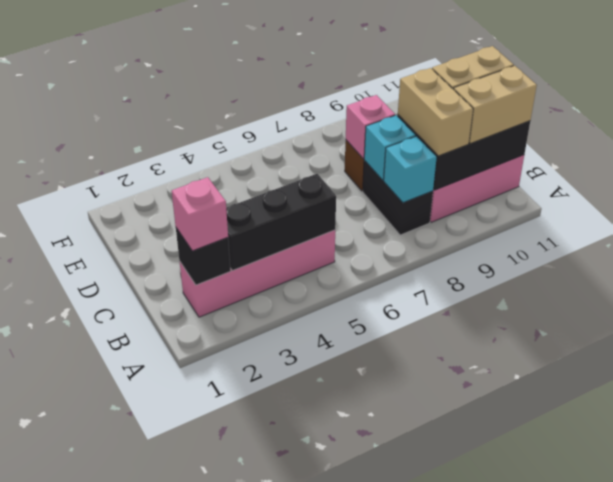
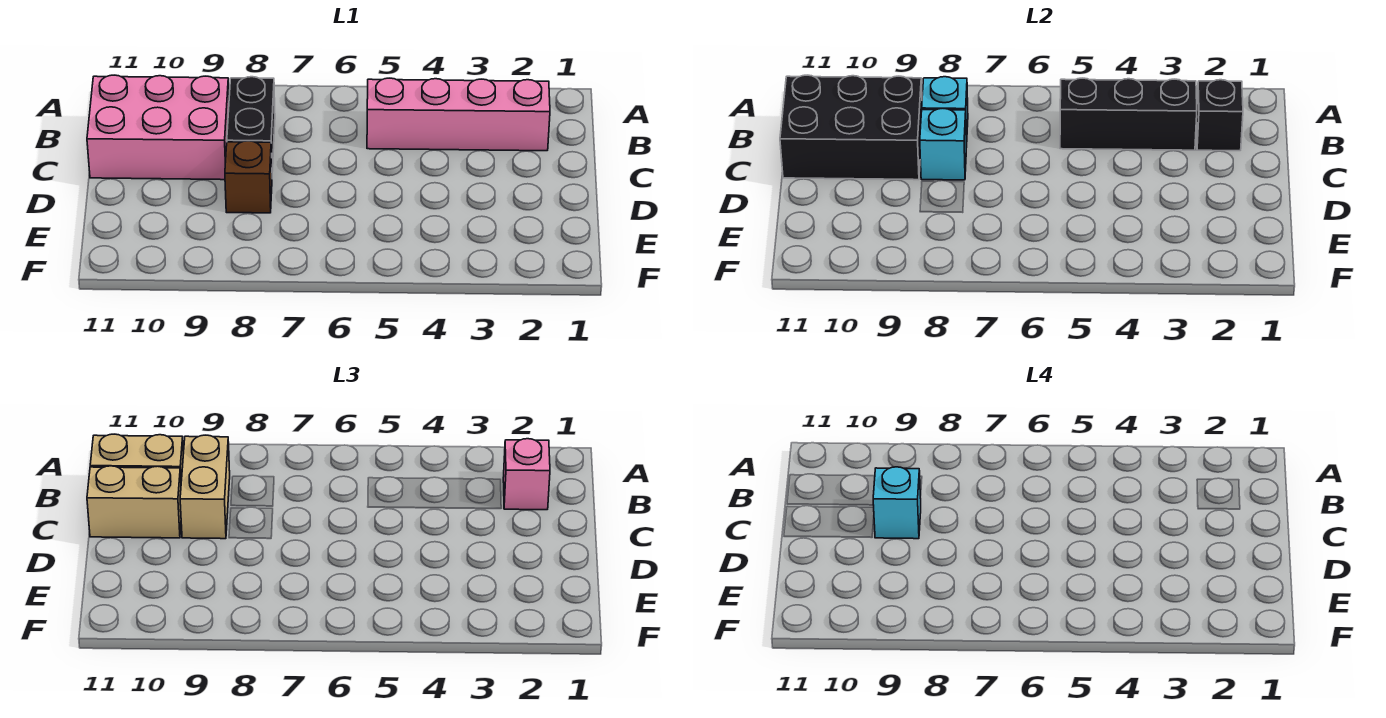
none -> cyan 1x1 brick [873,467,921,539]
pink 1x1 brick [346,95,395,159] -> none

